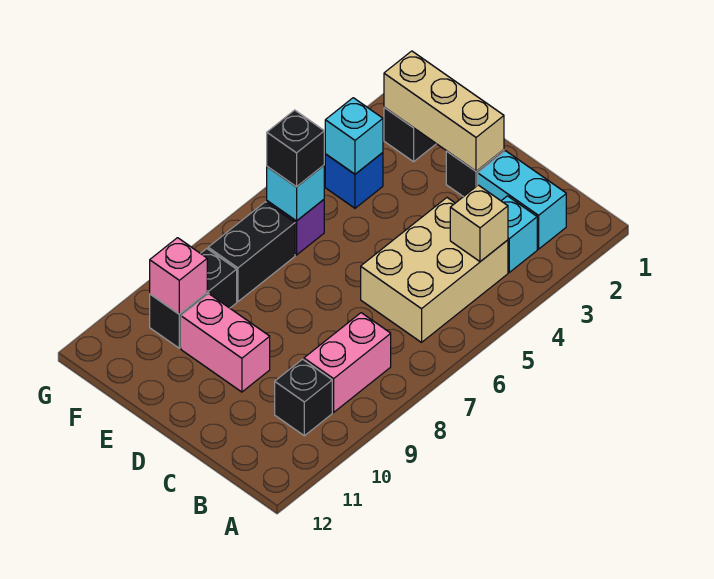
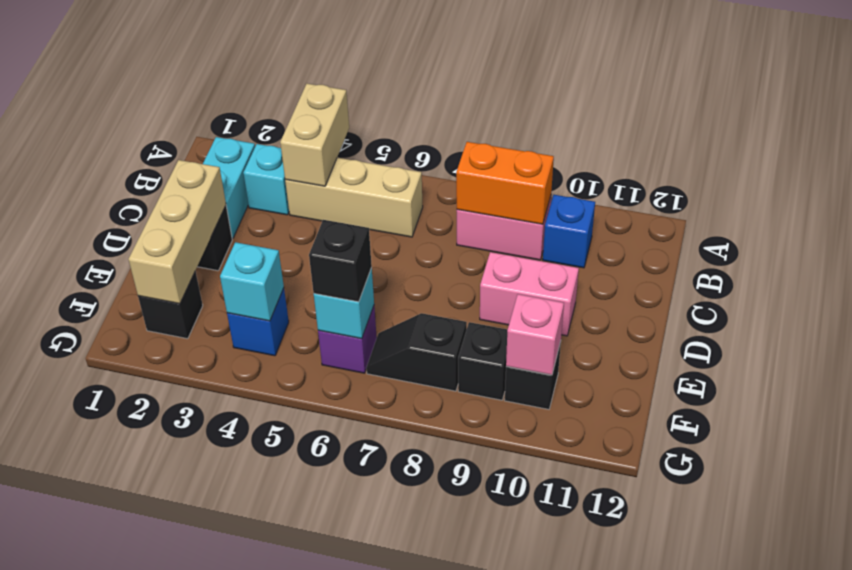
tan 2x3 brick [361,198,508,342] -> tan 1x3 brick [285,158,423,237]
tan 1x1 brick [450,185,508,262] -> tan 1x2 brick [280,84,349,186]
none -> orange 1x2 brick [456,142,554,224]
black 1x1 brick [275,359,332,436] -> blue 1x1 brick [543,195,595,268]
pink 1x2 brick [181,294,270,392] -> pink 1x2 brick turned to [480,252,579,336]
black 1x2 brick [208,202,295,302] -> black 1x2 slope [366,313,467,391]

